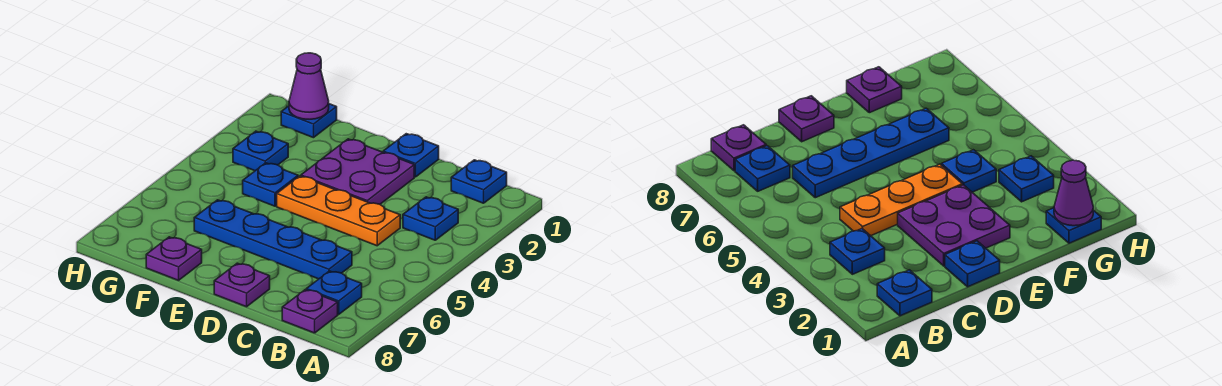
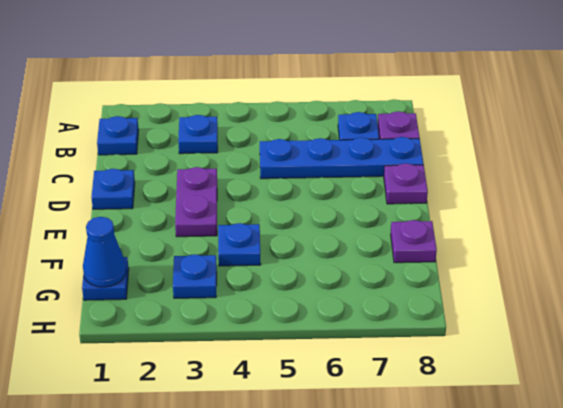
orange 1x3 plate [277,176,400,246] -> none
blue 1x4 plate [194,200,352,279] -> blue 1x4 plate turned to [260,137,423,179]
purple 2x2 plate [301,139,414,204] -> purple 1x2 plate [175,167,217,237]
purple 1x1 cone [289,53,329,119] -> blue 1x1 cone [83,217,126,287]

